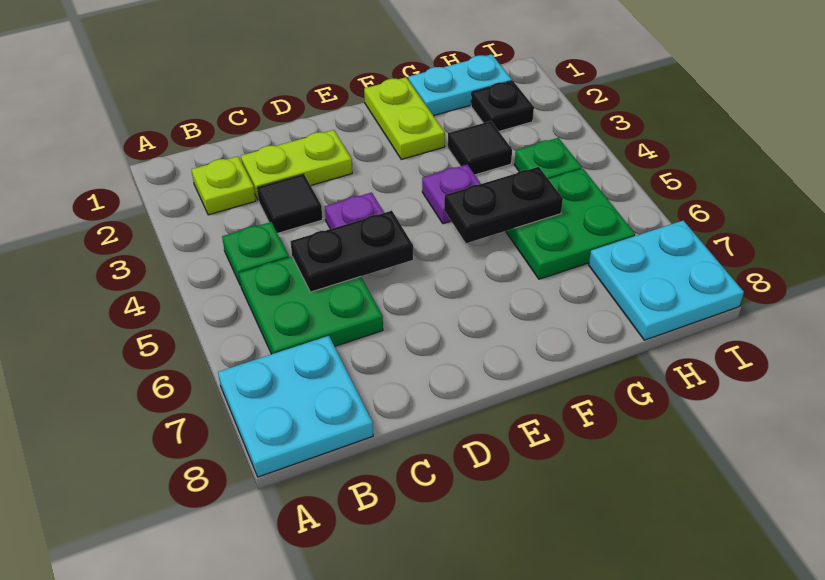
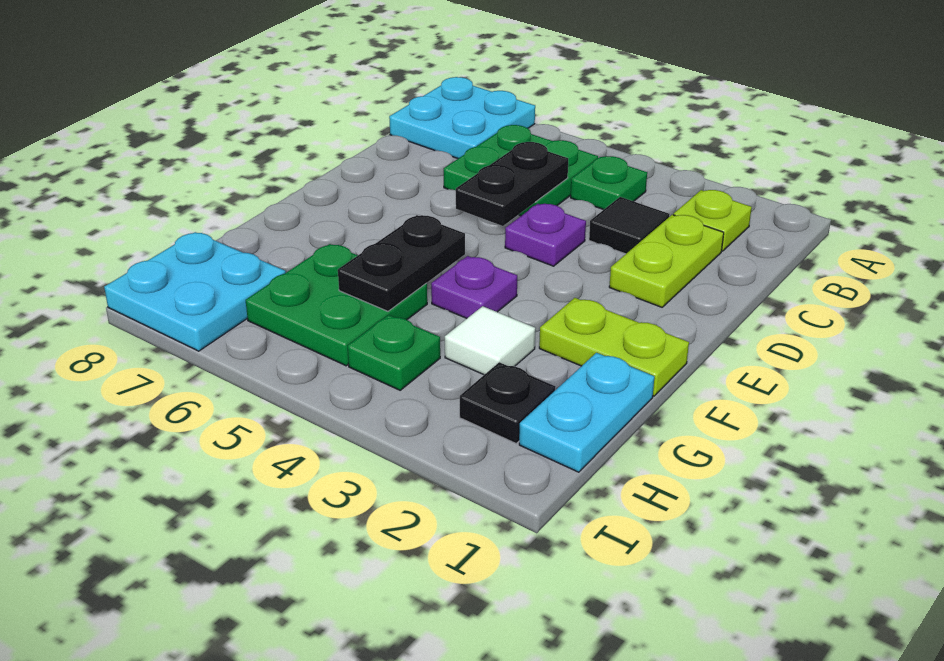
black 1x1 tile [448,121,512,175] -> white 1x1 tile [445,306,535,375]

